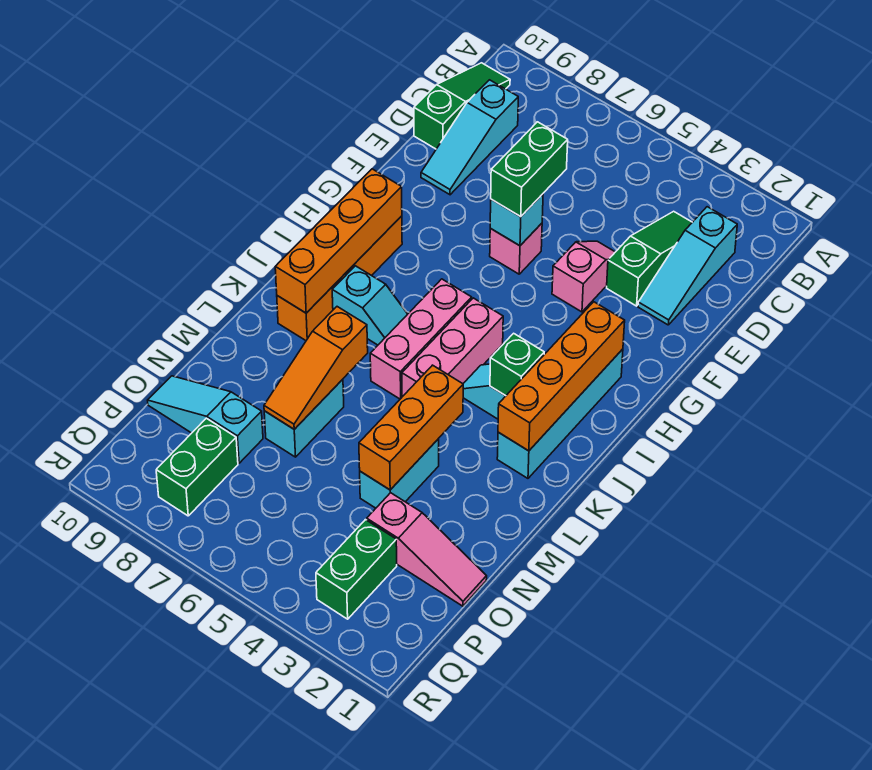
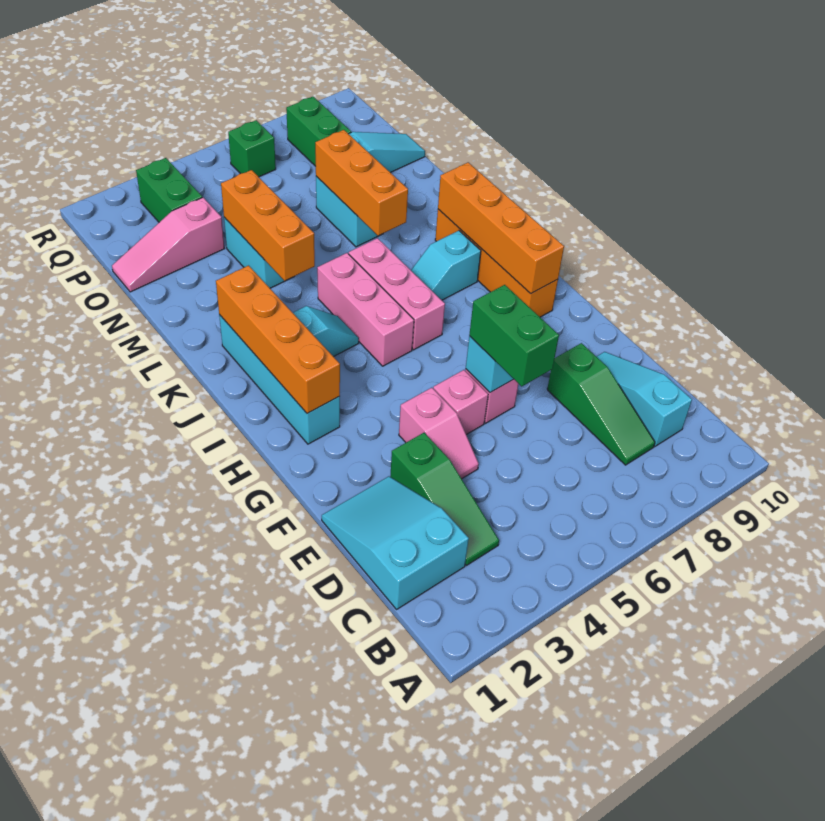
green 1x3 slope [414,63,510,149] -> green 1x3 slope moved to [547,343,655,465]
cyan 1x3 slope [638,207,737,325] -> cyan 2x3 slope [322,476,469,609]
none -> pink 1x1 brick [433,370,488,435]
green 1x1 brick [490,333,544,396] -> green 1x1 brick moved to [228,120,276,177]
orange 1x3 slope [264,307,368,429] -> orange 1x3 brick [315,130,408,236]

